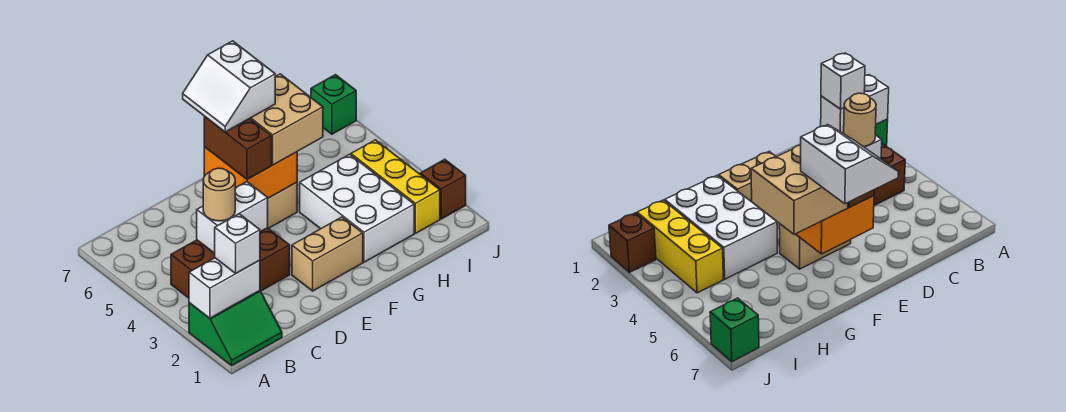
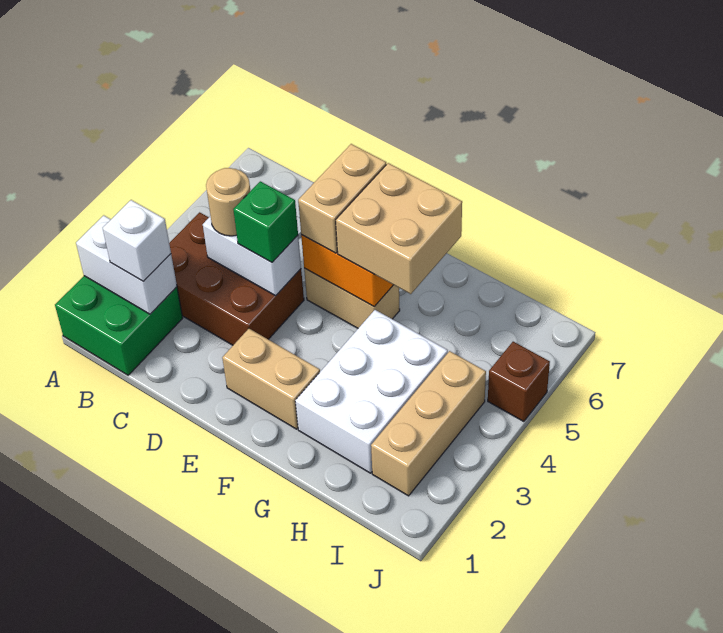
green 2x2 slope [189,291,282,365] -> green 2x2 brick [55,276,183,375]
brown 1x2 brick [204,117,272,179] -> tan 1x2 brick [298,144,386,253]
white 2x2 slope [183,41,275,132] -> none
yellow 1x3 brick [351,140,440,233] -> tan 1x3 brick [371,351,486,496]
brown 1x1 brick [420,159,466,219] -> brown 1x1 brick moved to [488,342,550,422]
green 1x1 brick [311,75,356,134] -> green 1x1 brick moved to [233,181,298,262]

